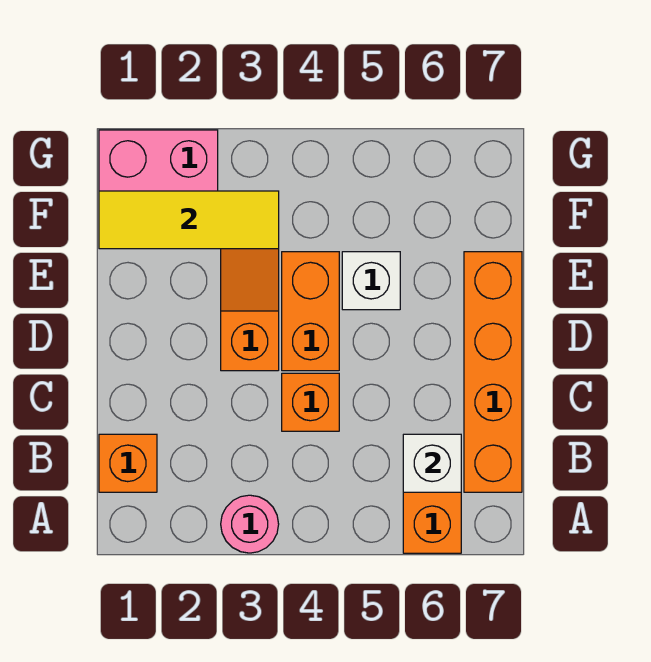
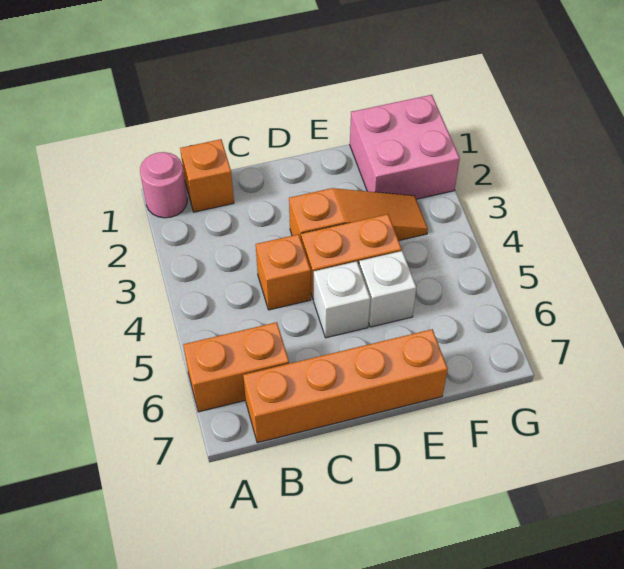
pink 1x1 round brick [221,495,279,553] -> pink 1x1 round brick moved to [140,152,187,218]
white 1x1 brick [403,434,461,492] -> white 1x1 brick moved to [314,261,370,338]
yellow 1x3 tile [99,191,279,249] -> none

